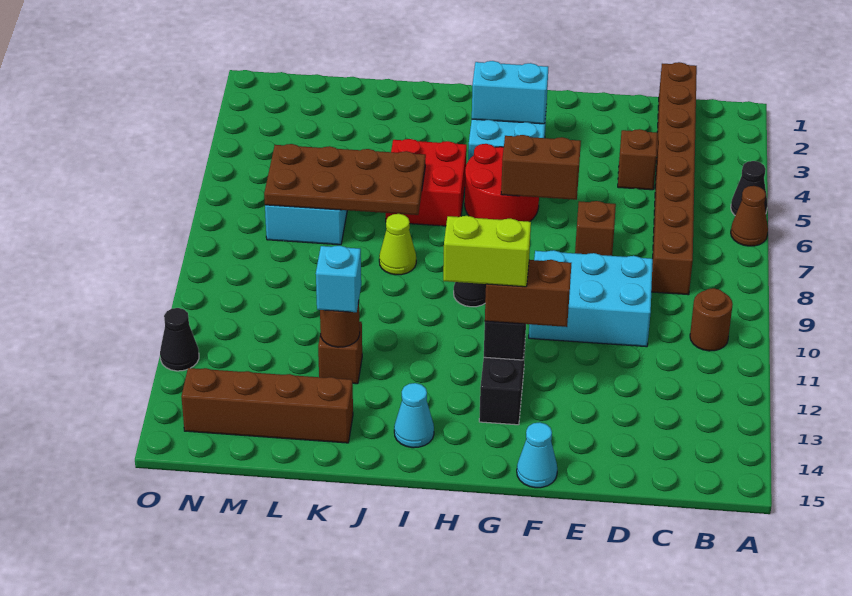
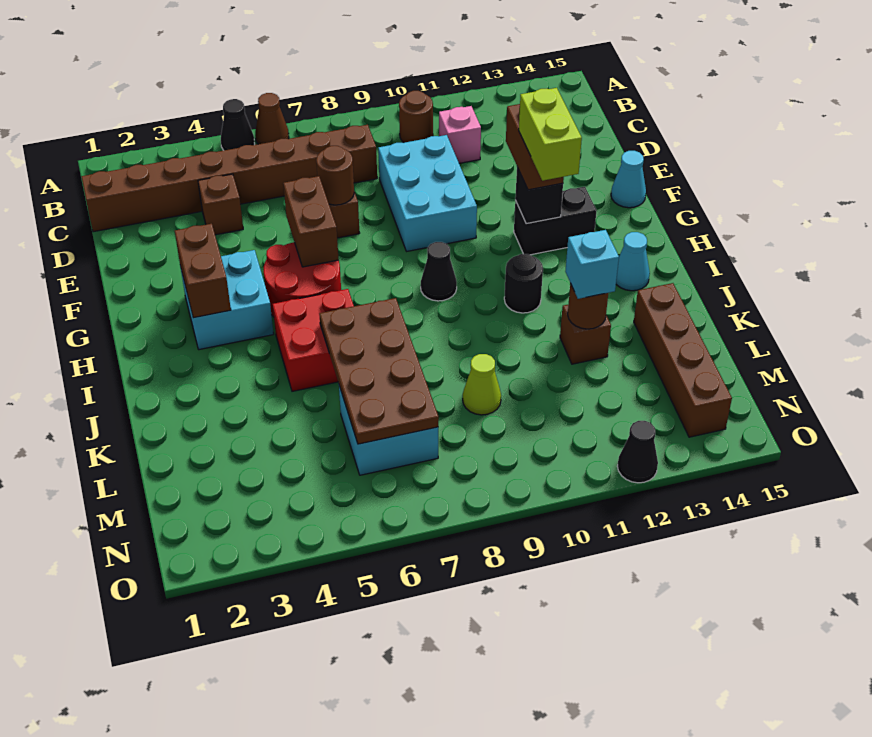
none -> pink 1x1 brick [439,106,481,163]
none -> brown 1x1 round brick [316,146,354,205]
cyan 1x2 brick [472,61,548,124] -> brown 1x2 brick [175,224,231,318]
none -> black 1x1 round brick [504,254,543,313]
lime 1x1 cone [379,214,416,275] -> lime 1x1 cone moved to [463,354,501,415]

